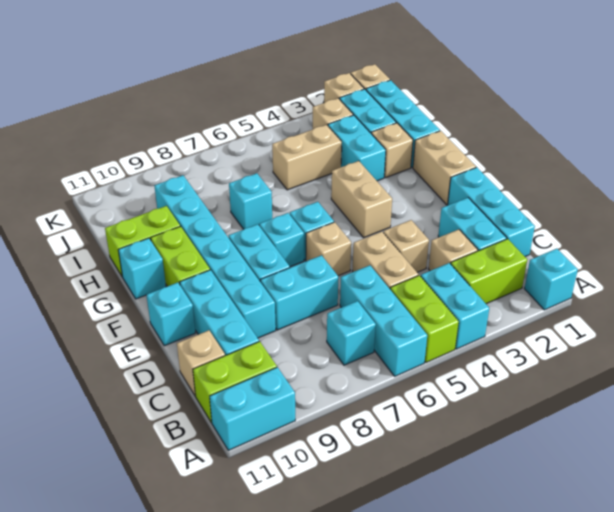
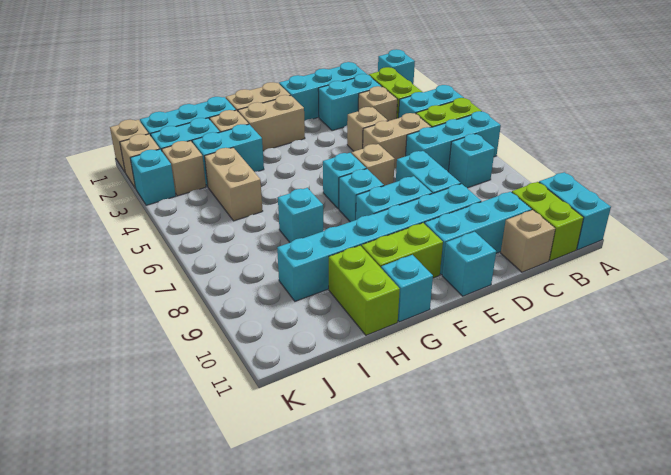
tan 1x2 brick [331,161,392,238] -> tan 1x2 brick moved to [238,95,305,151]
none -> cyan 1x1 brick [130,149,176,205]

